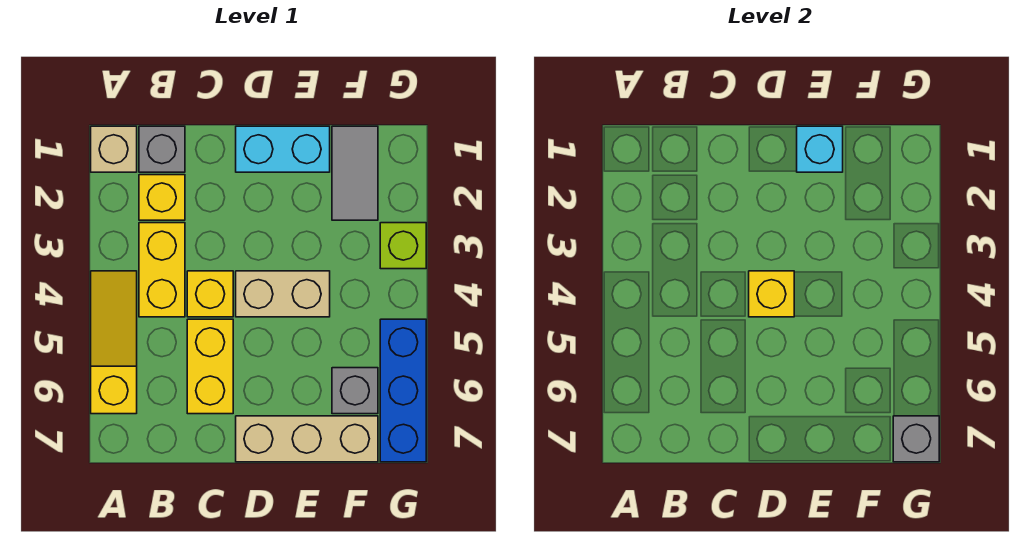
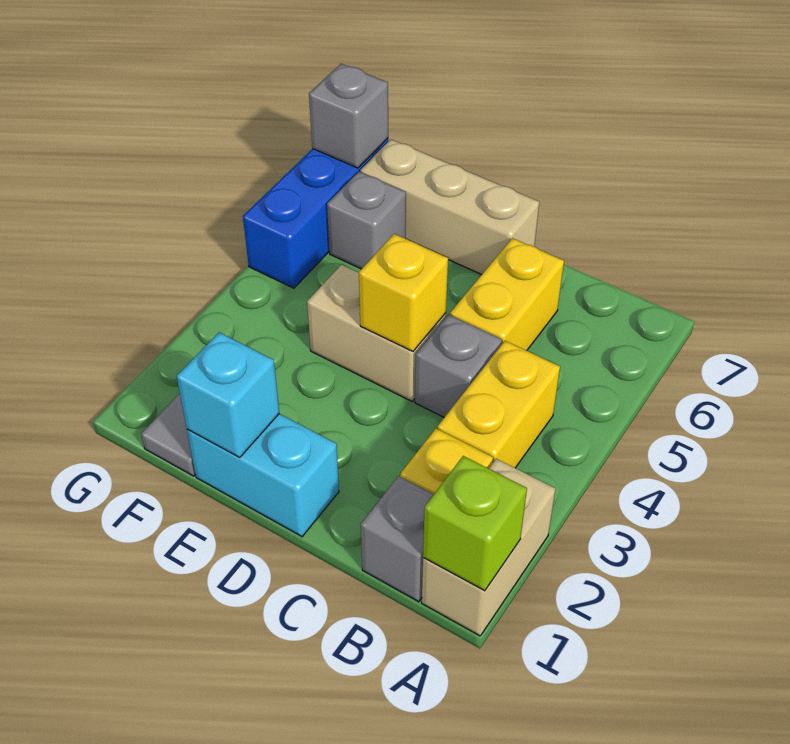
tan 1x1 brick [91,126,137,172] -> tan 1x2 brick [422,459,556,636]
yellow 1x3 slope [91,271,137,414] -> none
yellow 1x1 brick [187,271,233,317] -> grey 1x1 brick [415,314,502,417]
lime 1x1 brick [380,223,426,269] -> lime 1x1 brick moved to [423,456,527,591]

